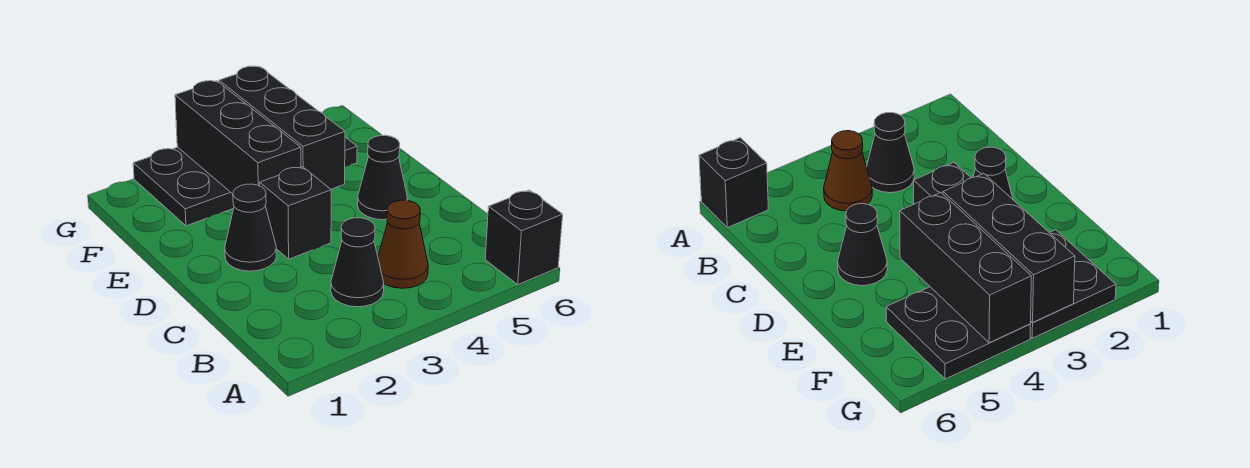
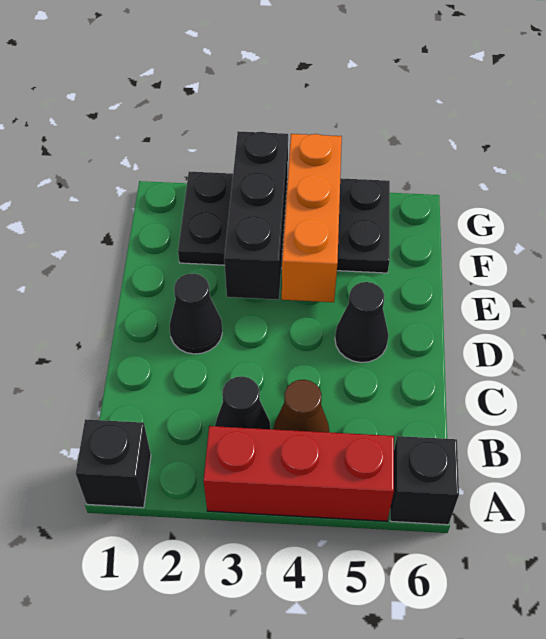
none -> red 1x3 brick [203,426,394,521]
black 1x1 brick [260,167,331,259] -> black 1x1 brick moved to [76,419,151,508]
black 1x3 brick [219,66,345,189] -> orange 1x3 brick [282,134,342,302]

